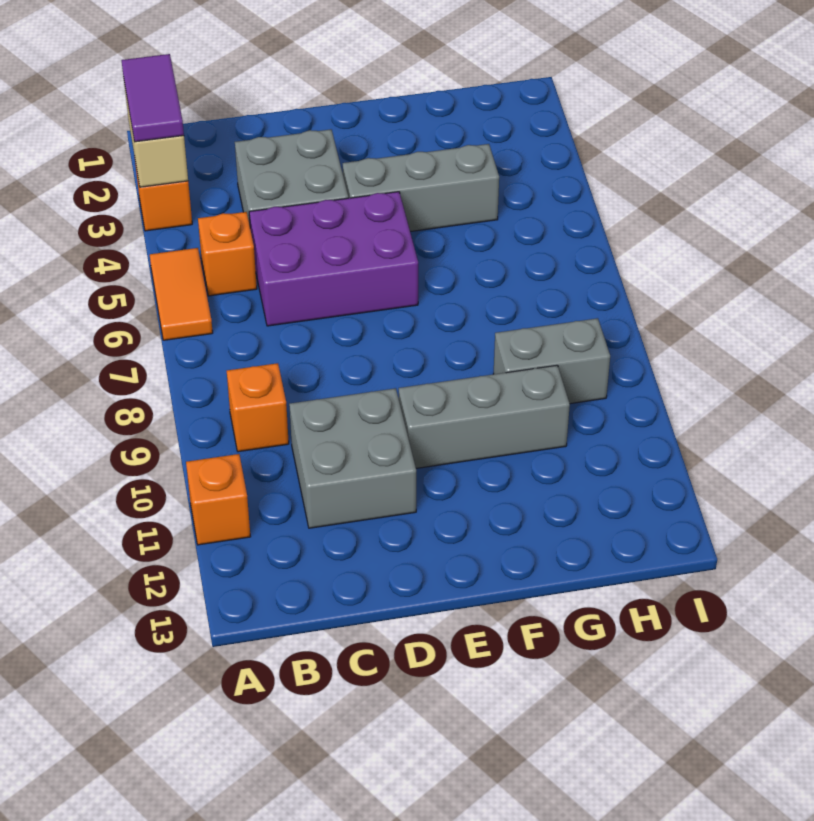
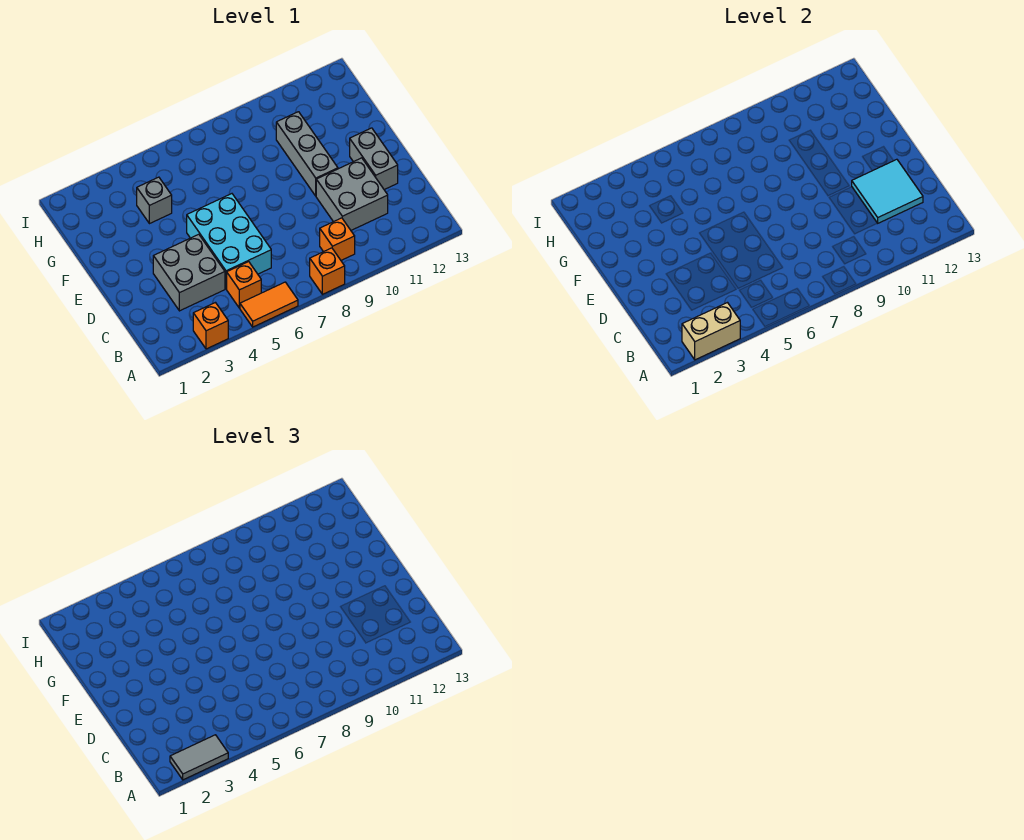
purple 1x2 tile [121,54,184,142] -> grey 1x2 tile [170,735,228,780]
orange 1x1 brick [186,454,251,545] -> orange 1x1 brick moved to [310,248,345,294]
purple 2x3 brick [249,192,418,326] -> cyan 2x3 brick [187,194,271,289]
none -> cyan 2x2 tile [852,159,923,223]
grey 1x3 brick [343,144,499,232] -> grey 1x1 brick [137,177,172,224]
grey 1x2 brick [494,318,610,404] -> grey 1x2 brick moved to [350,128,398,190]

